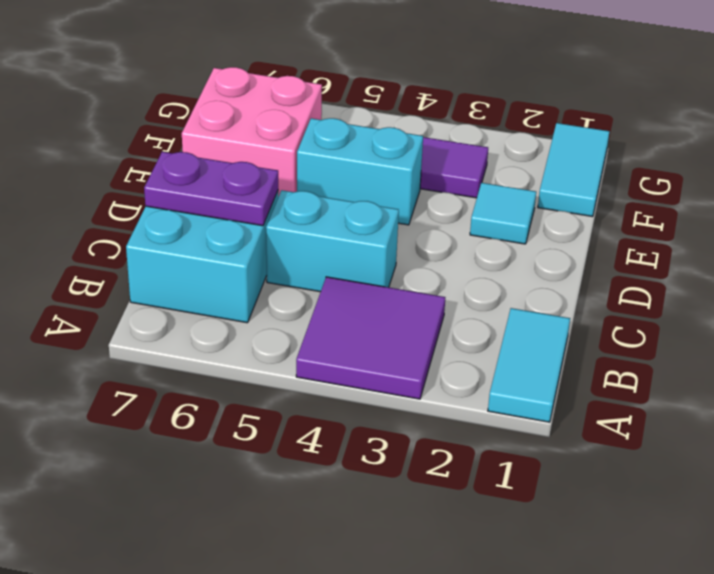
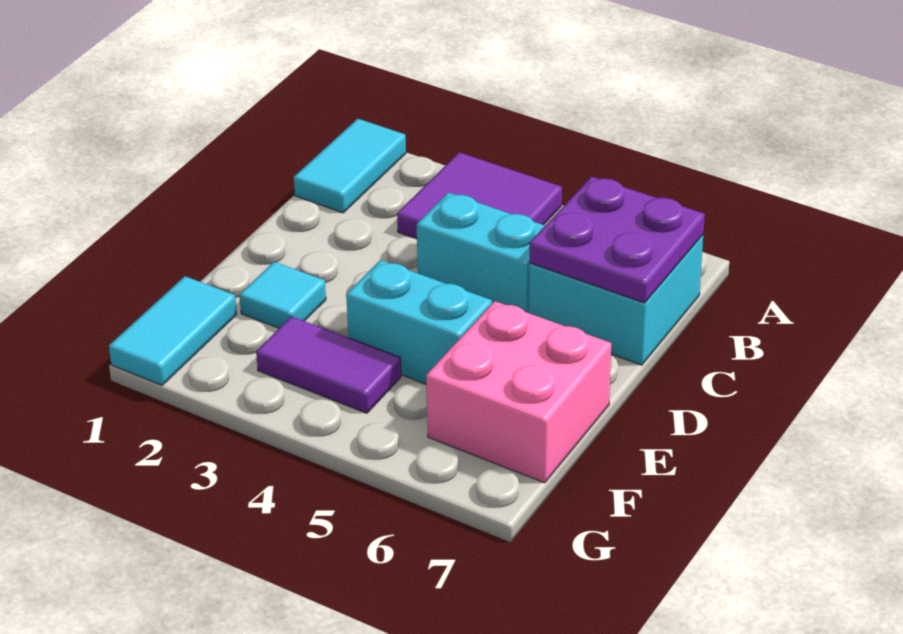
purple 1x2 plate [144,152,278,226] -> purple 2x2 plate [529,176,705,303]

